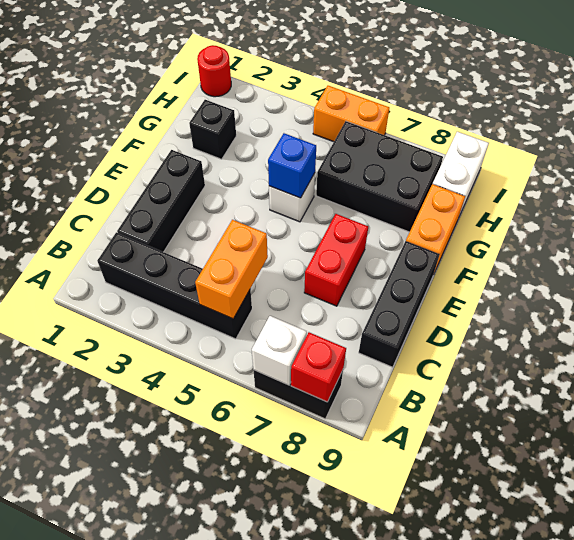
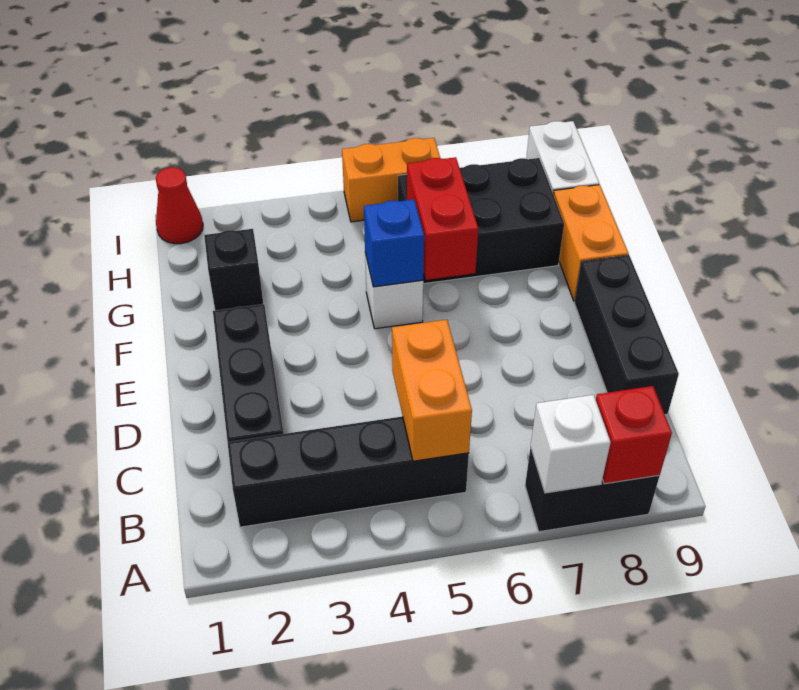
red 1x2 brick [304,214,368,306] -> red 1x2 brick moved to [407,157,478,280]
red 1x1 round brick [197,45,231,97] -> red 1x1 cone [156,167,203,244]

